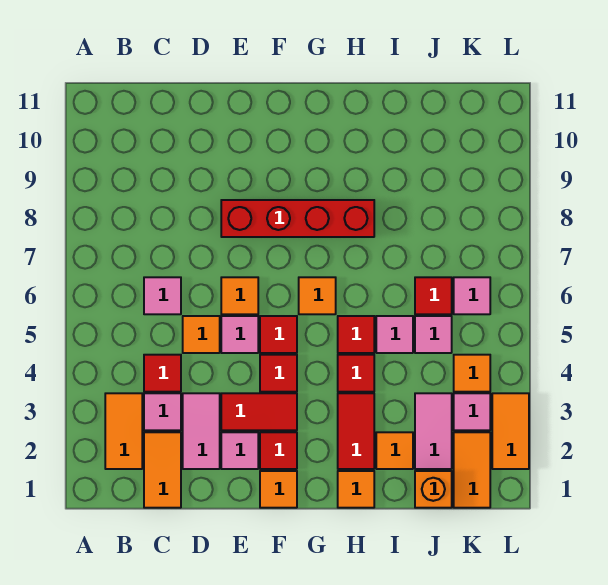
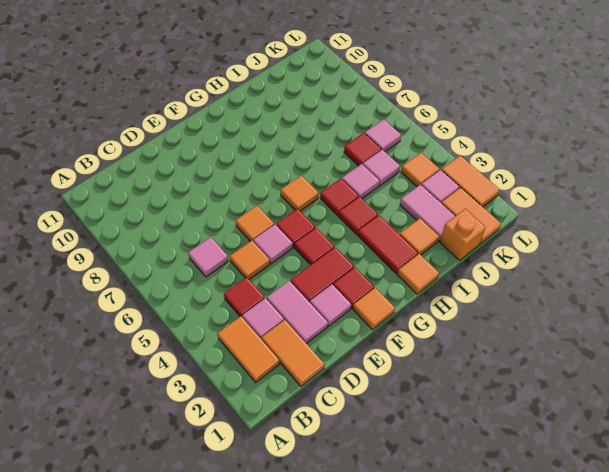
red 1x4 brick [221,200,374,237] -> none

